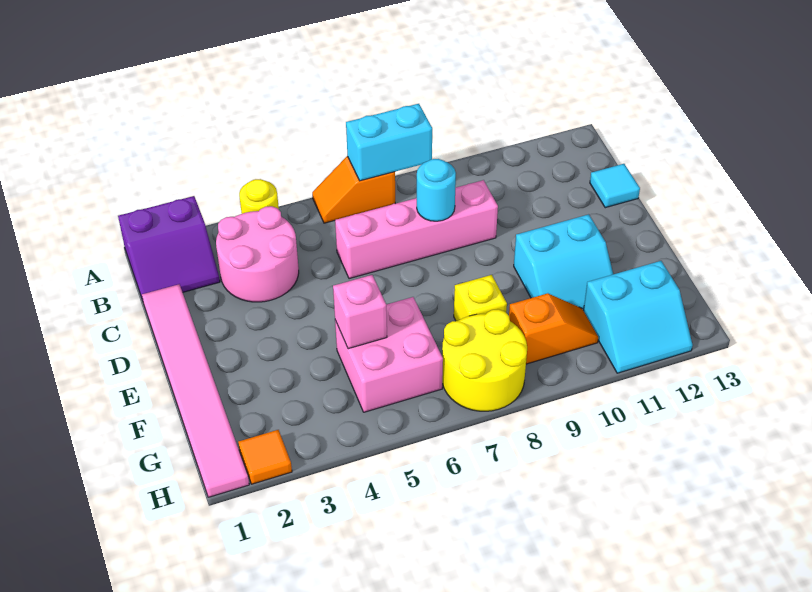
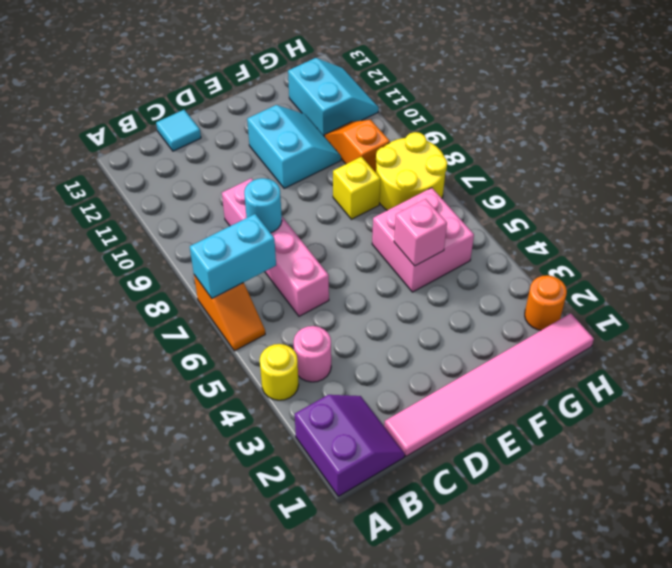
cyan 1x2 brick [346,104,432,181] -> cyan 1x2 brick turned to [190,214,276,298]
pink 2x2 round brick [216,206,299,302] -> pink 1x1 round brick [294,326,331,382]
orange 1x1 tile [238,430,292,484] -> orange 1x1 round brick [525,275,567,330]

